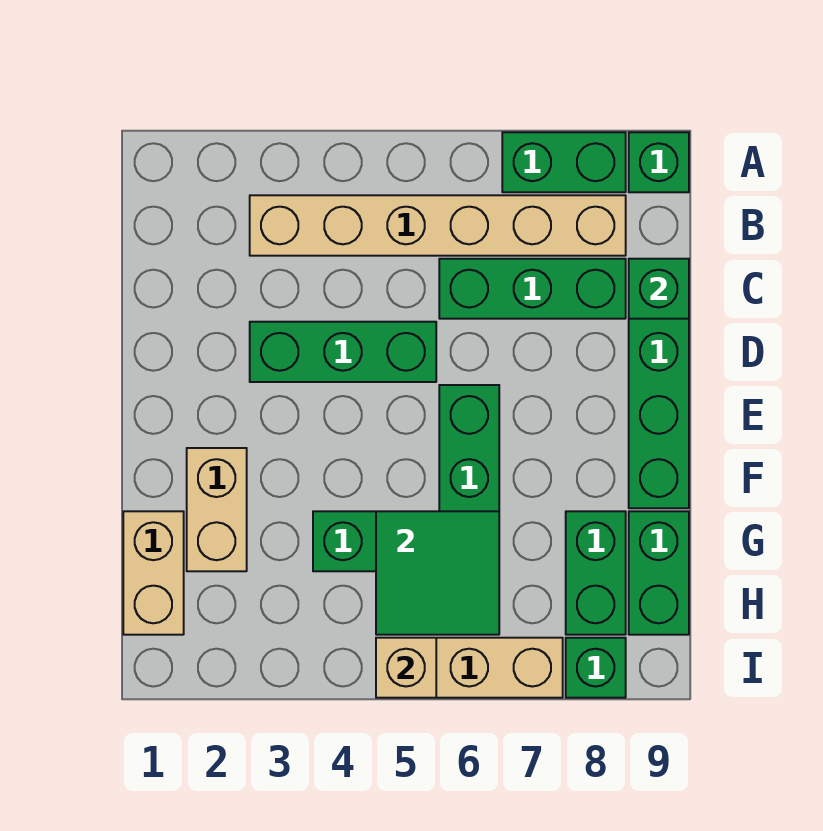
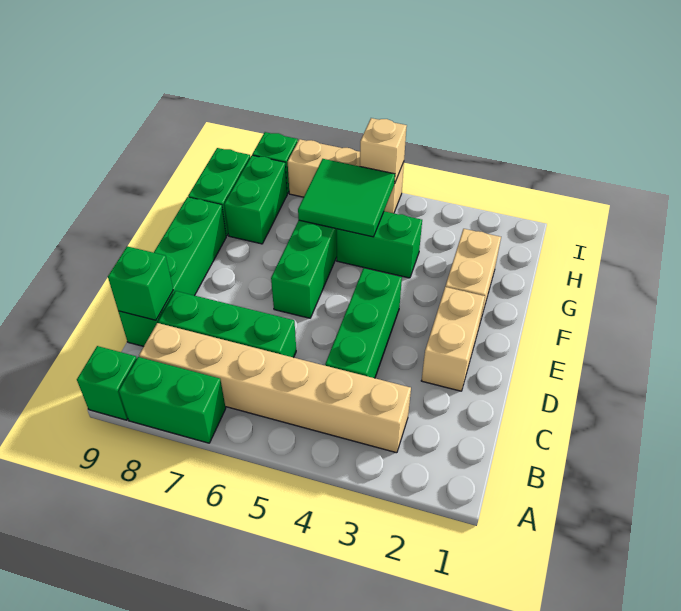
green 1x3 brick [250,322,436,382] -> green 1x3 brick turned to [325,268,402,378]
tan 1x2 brick [123,511,184,635] -> tan 1x2 brick moved to [421,287,485,391]

